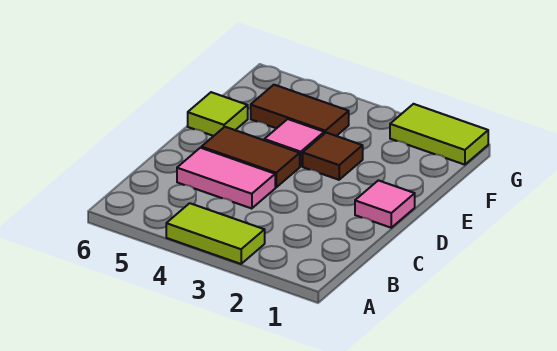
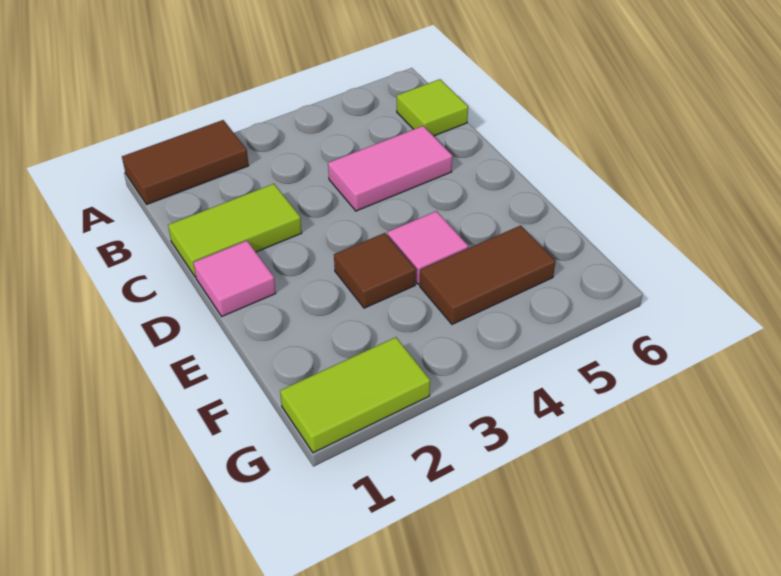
lime 1x2 tile [166,203,265,264] -> lime 1x2 tile moved to [168,184,302,277]
brown 1x2 tile [201,127,300,187] -> brown 1x2 tile moved to [122,120,249,204]
lime 1x1 tile [188,92,248,136] -> lime 1x1 tile moved to [397,79,468,136]

